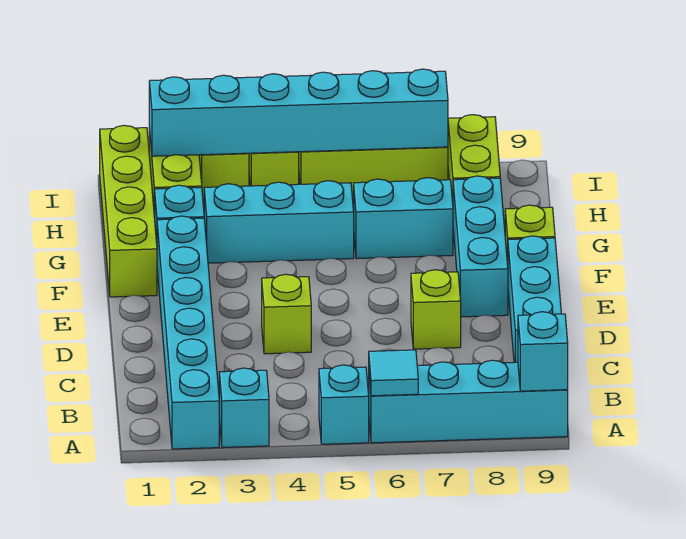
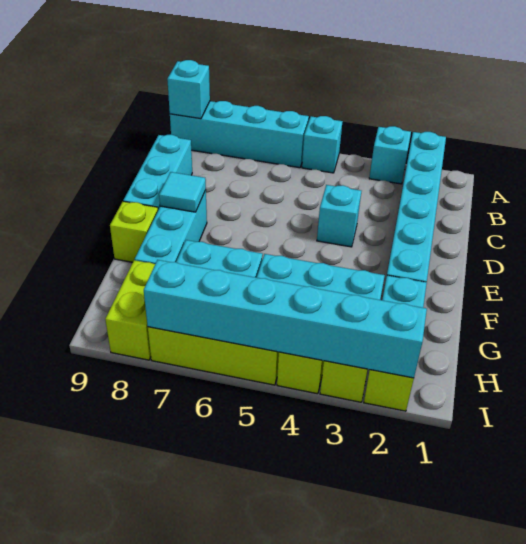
cyan 1x1 tile [369,350,418,396] -> cyan 1x1 tile moved to [159,172,206,212]
lime 1x1 brick [262,274,311,354] -> cyan 1x1 brick [317,185,361,247]
lime 1x1 brick [411,270,461,349] -> none
lime 1x4 brick [100,126,157,297] -> none

